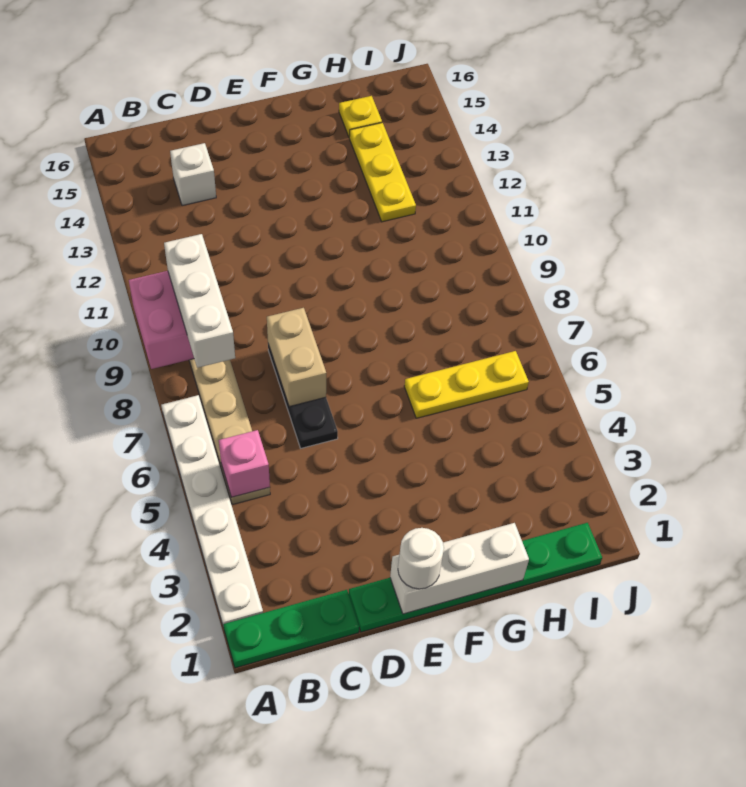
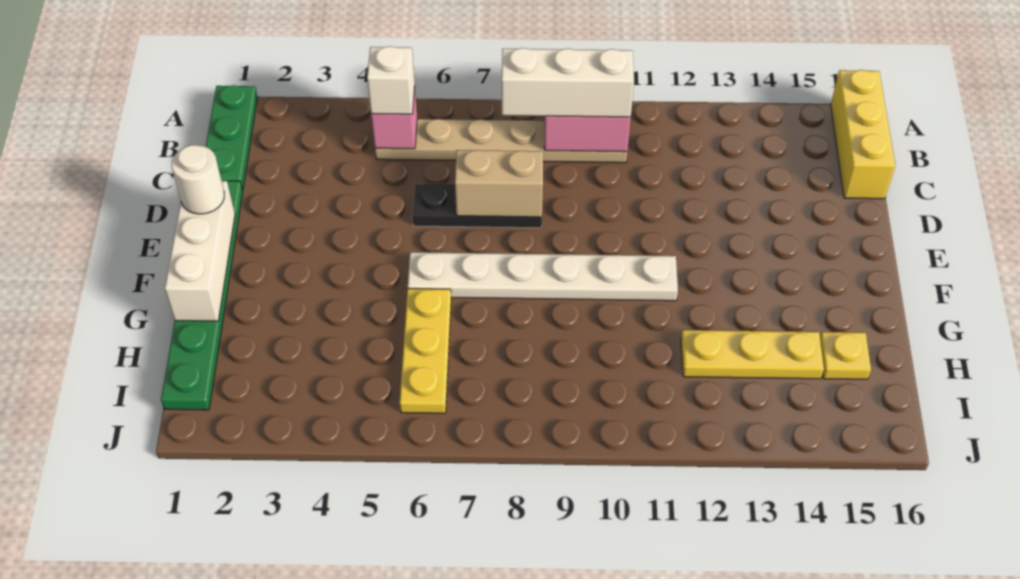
white 1x6 plate [161,395,263,628] -> white 1x6 plate moved to [408,252,678,301]
none -> yellow 1x3 brick [831,70,895,199]
white 1x1 brick [170,143,216,206] -> white 1x1 brick moved to [367,46,415,114]

